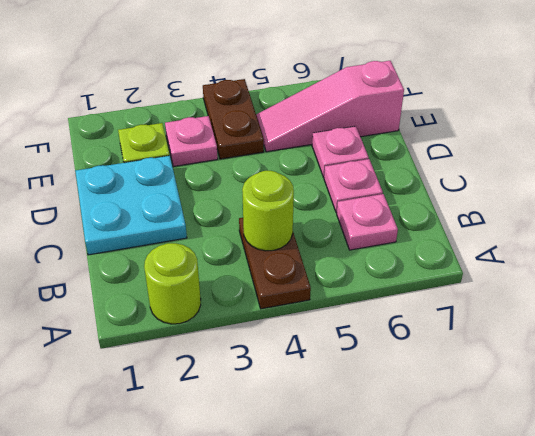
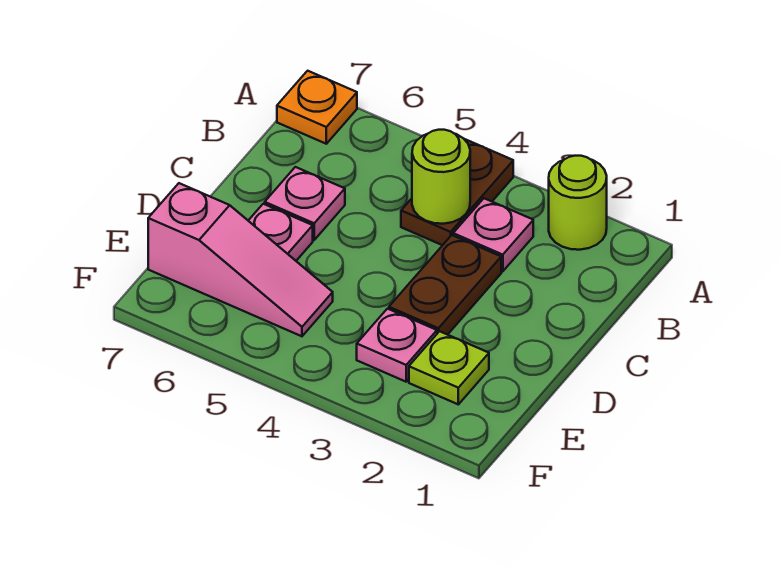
none -> orange 1x1 plate [277,71,357,144]
pink 1x1 plate [337,194,398,250] -> pink 1x1 plate moved to [453,198,533,271]
cyan 2x2 plate [75,156,187,255] -> none
brown 1x2 plate [203,79,264,159] -> brown 1x2 plate moved to [389,235,501,335]

